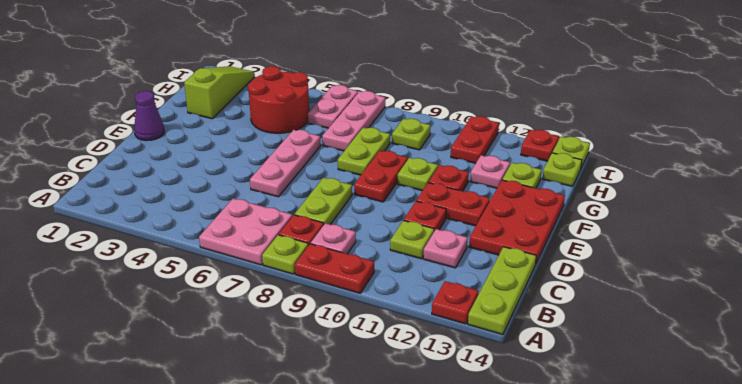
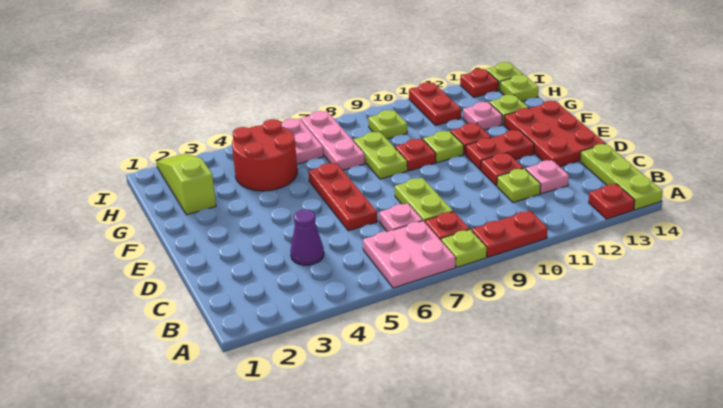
pink 1x1 plate [311,223,356,254] -> pink 1x1 plate moved to [379,203,423,232]
pink 1x3 plate [250,130,321,197] -> red 1x3 plate [308,163,377,231]
purple 1x1 cone [134,91,164,141] -> purple 1x1 cone moved to [290,209,324,265]
red 1x2 plate [354,151,408,202] -> red 1x1 plate [395,139,436,171]

